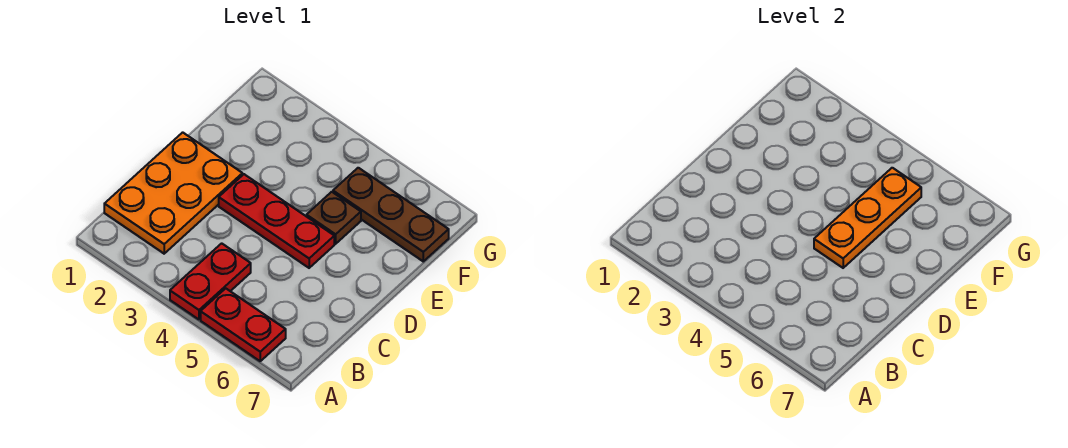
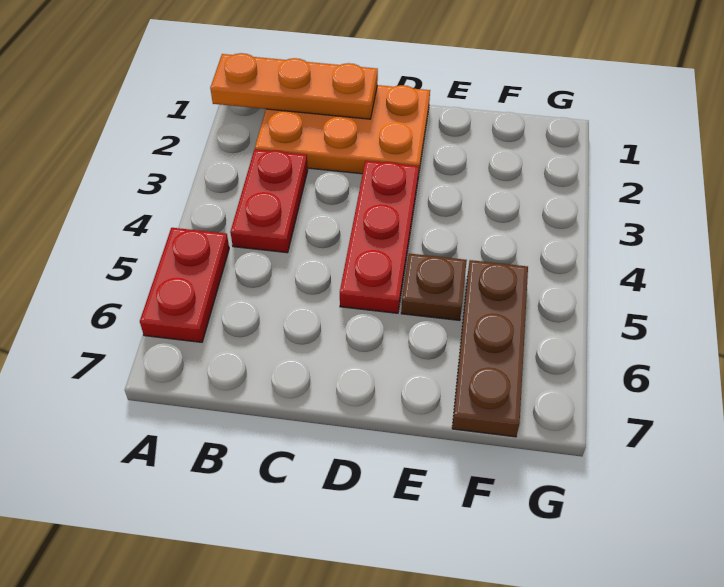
red 1x2 plate [170,243,251,319] -> red 1x2 plate turned to [230,150,308,253]
orange 1x3 plate [814,168,921,268] -> orange 1x3 plate moved to [210,53,378,119]

